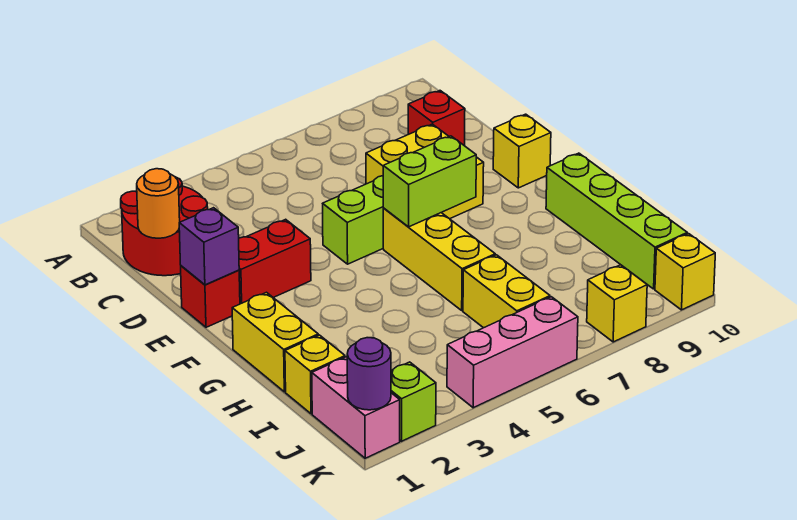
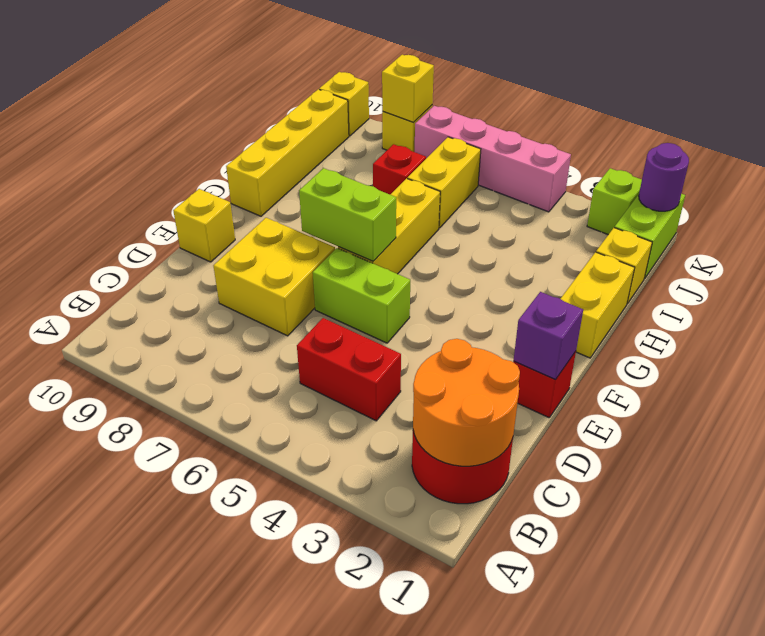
orange 1x1 round brick [137,169,180,238] -> orange 2x2 round brick [413,339,520,466]
red 1x1 brick [408,91,465,146] -> red 1x1 brick moved to [373,144,426,194]
red 1x2 brick [239,219,311,304] -> red 1x2 brick moved to [297,318,401,421]
lime 1x4 brick [546,153,687,289] -> yellow 1x4 brick [226,89,349,216]
pink 1x2 brick [312,357,400,458] -> lime 1x2 brick [614,194,685,279]
pink 1x3 brick [447,297,578,408] -> pink 1x4 brick [415,106,571,212]
none -> yellow 1x1 brick [382,55,434,123]

